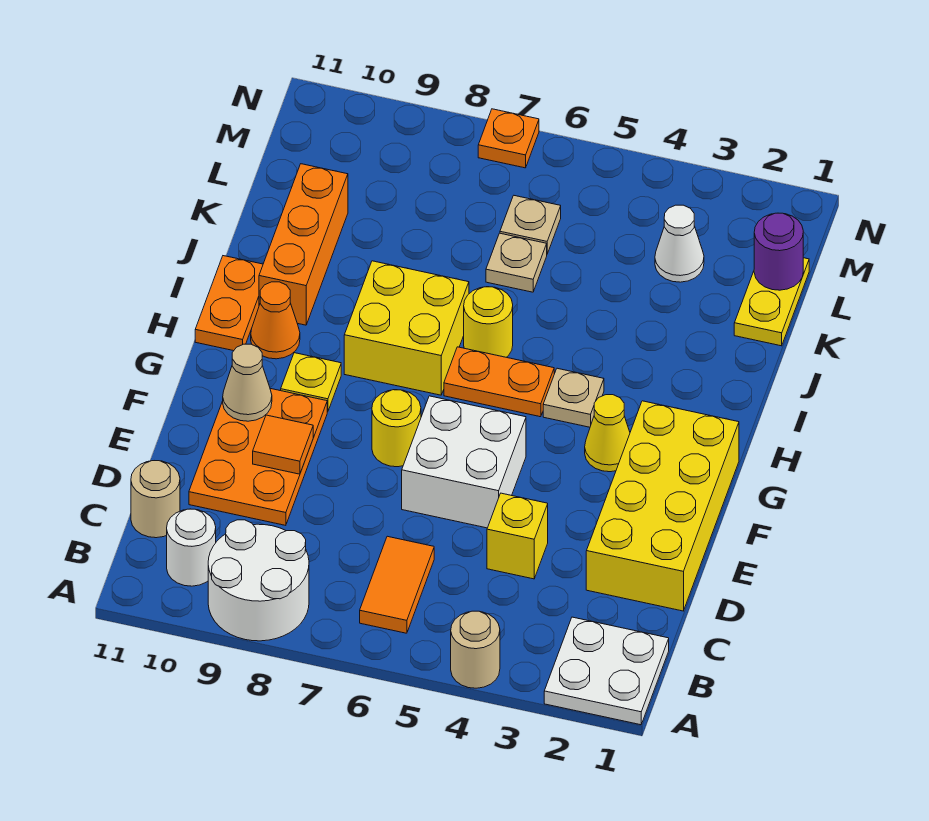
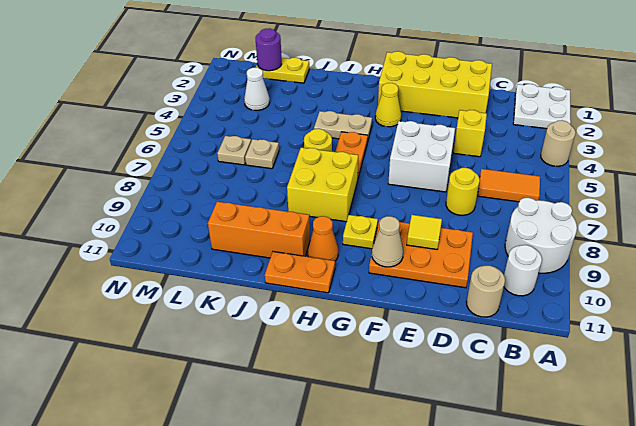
orange 1x1 tile [253,415,313,474] -> yellow 1x1 tile [407,215,442,249]
yellow 1x1 round brick [372,390,421,467] -> yellow 1x1 round brick moved to [446,168,480,215]
tan 1x1 plate [543,368,604,427] -> tan 1x2 plate [314,111,372,142]
orange 1x1 plate [478,109,539,168] -> none

